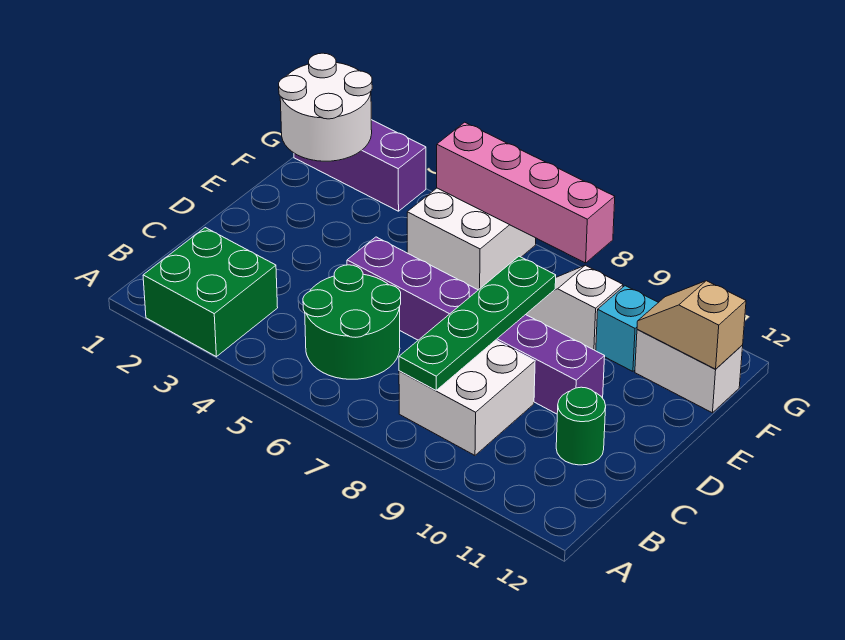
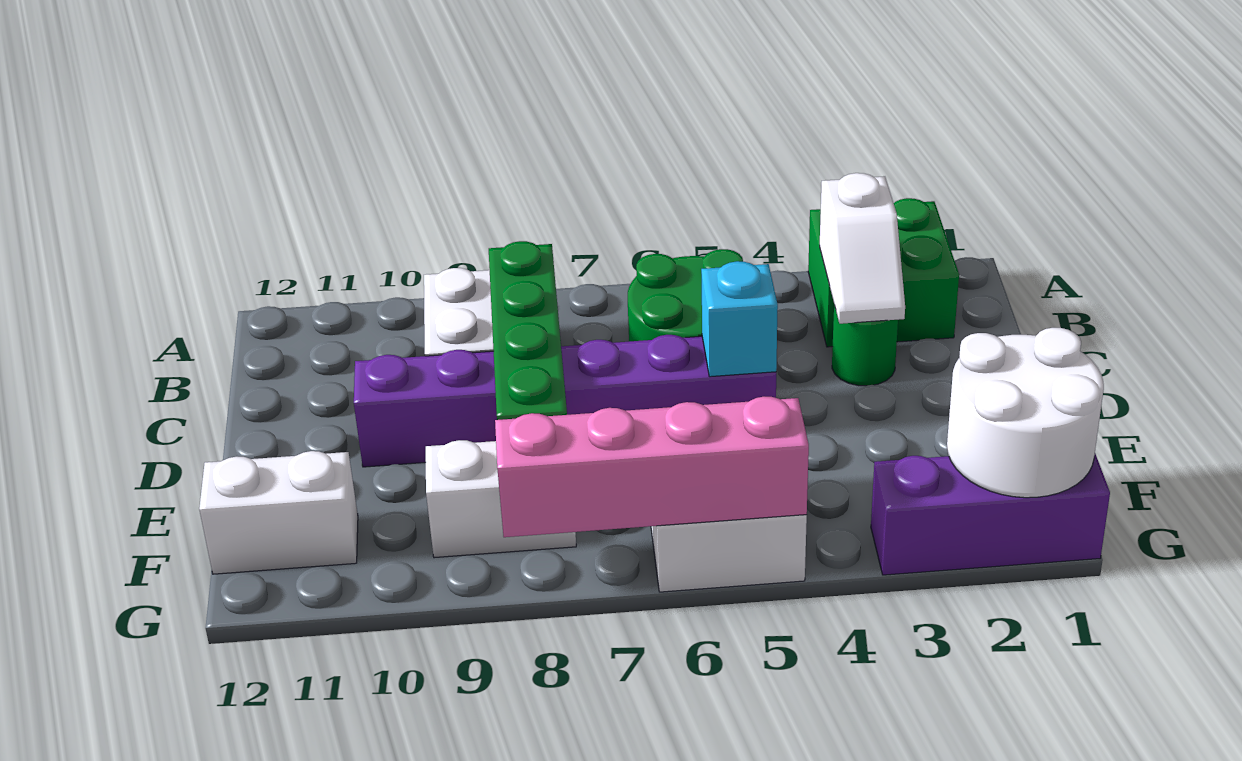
none -> white 1x2 slope [820,173,905,324]
green 1x1 round brick [556,387,606,465] -> green 1x1 round brick moved to [832,305,898,386]
cyan 1x1 brick [596,286,659,371] -> cyan 1x1 brick moved to [701,261,778,377]
tan 1x2 slope [637,281,746,369] -> none

